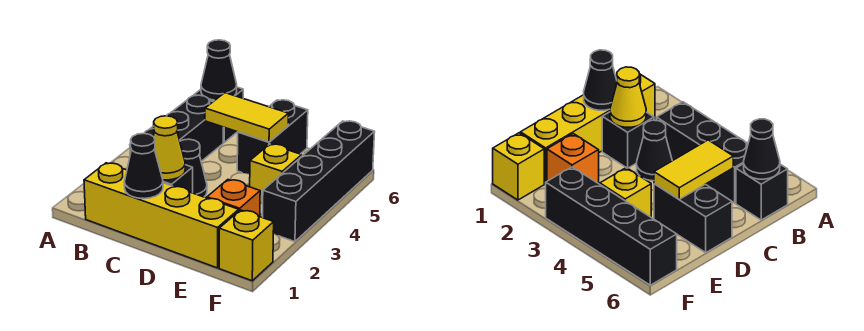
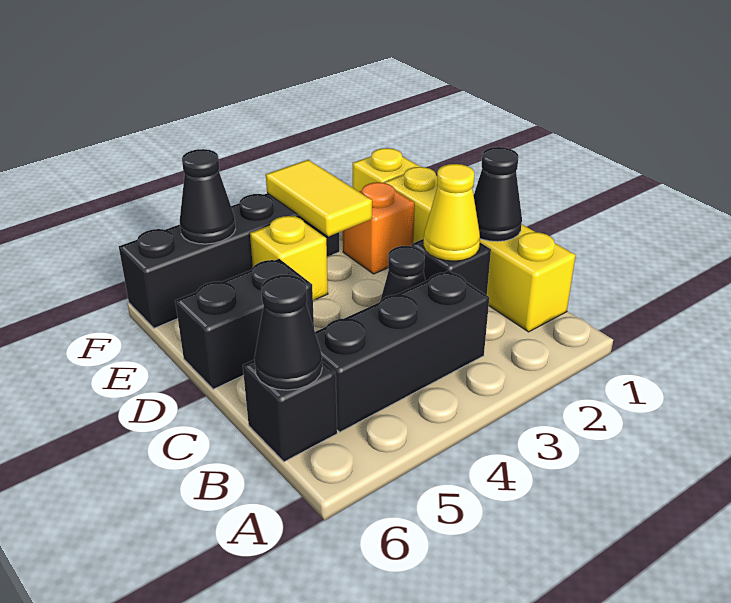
yellow 1x2 tile [205,93,289,142] -> yellow 1x2 tile moved to [266,160,372,236]
none -> black 1x1 cone [180,149,236,244]

